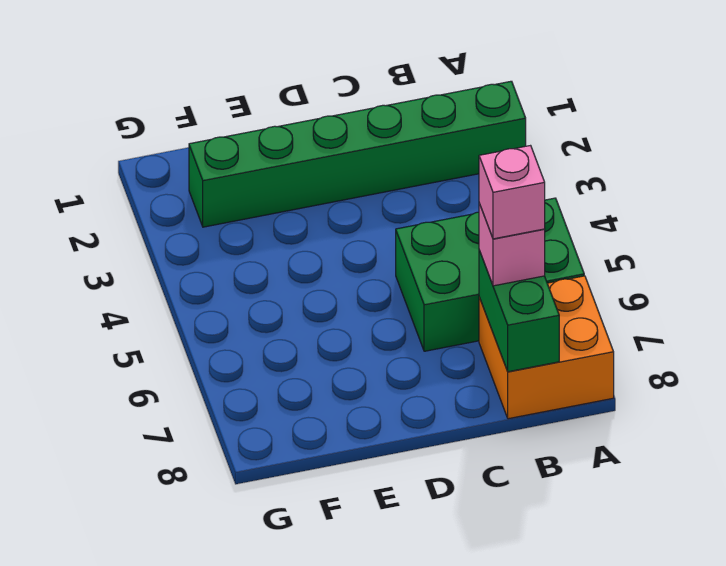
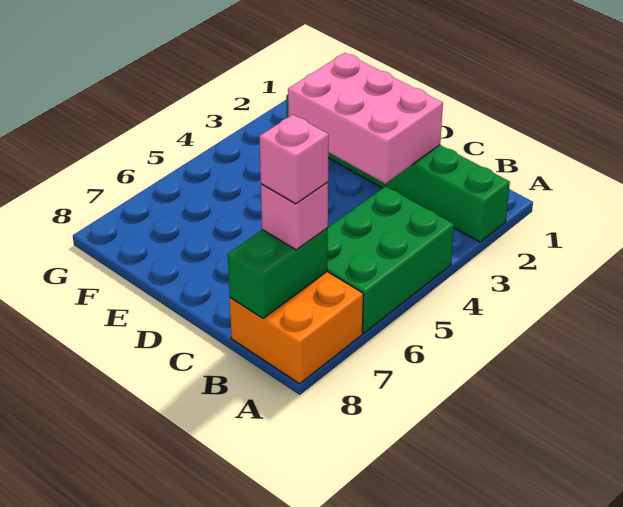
green 2x3 brick [396,198,584,351] -> green 2x3 brick turned to [327,186,454,333]
none -> pink 2x3 brick [288,53,443,183]

